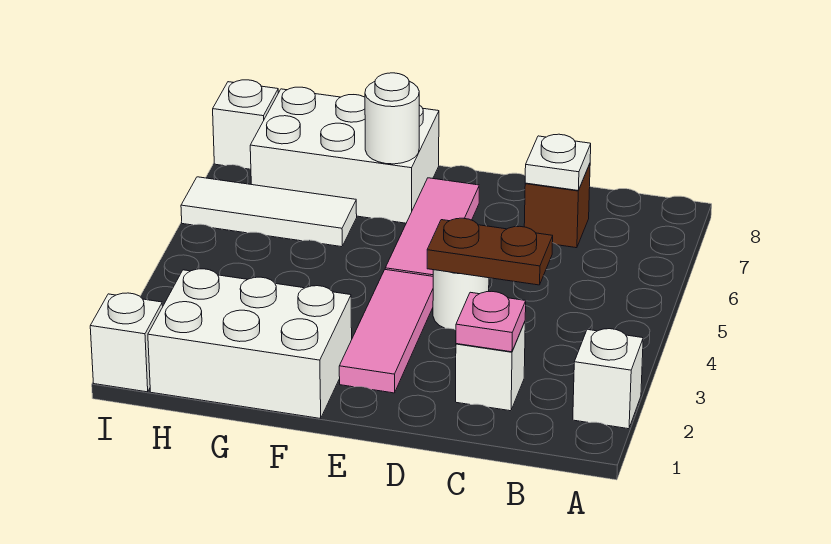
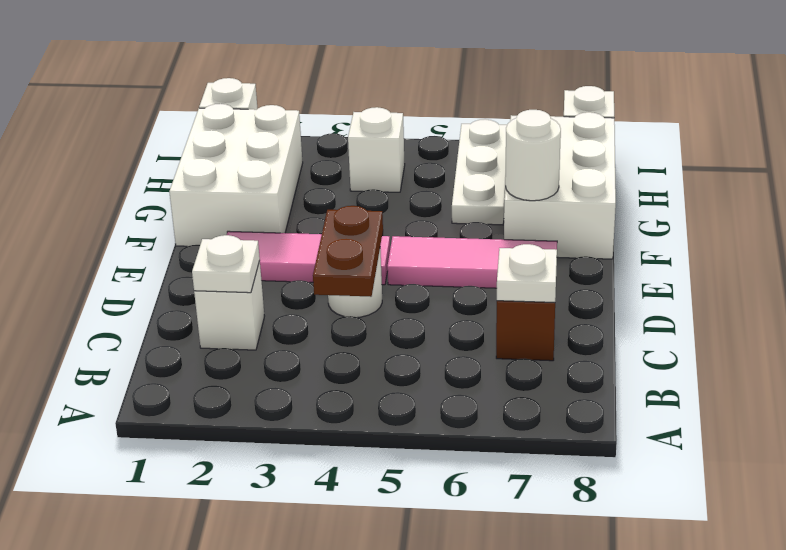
white 1x1 brick [573,329,643,429] -> white 1x1 brick moved to [348,107,405,192]
pink 1x1 plate [456,292,526,352] -> white 1x1 plate [192,235,260,293]
white 1x3 tile [181,177,357,247] -> white 1x3 plate [452,119,507,225]

